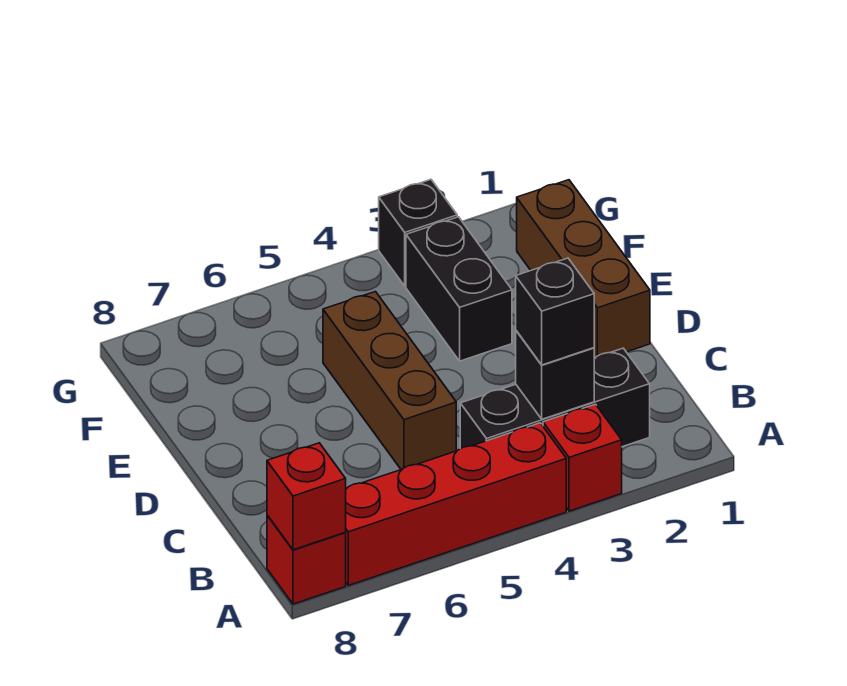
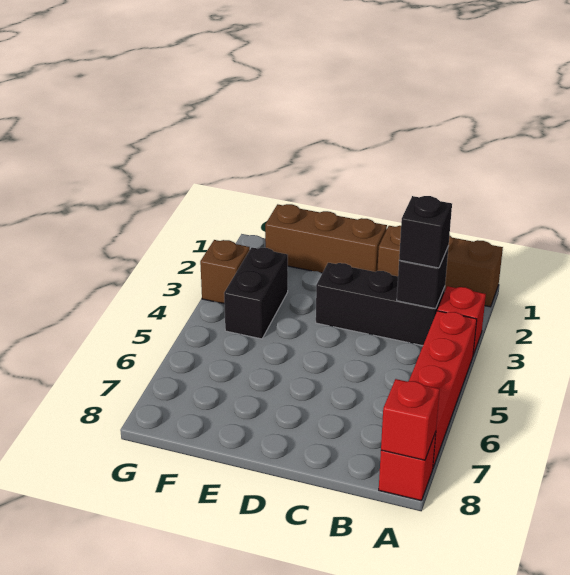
black 1x3 brick [460,348,650,449] -> black 1x3 brick turned to [316,263,445,346]
brown 1x3 brick [323,292,456,469] -> brown 1x3 brick moved to [377,226,503,307]
black 1x2 brick [406,217,512,361] -> black 1x2 brick turned to [224,247,288,339]
black 1x1 brick [379,179,457,286] -> brown 1x1 brick [200,240,250,304]

